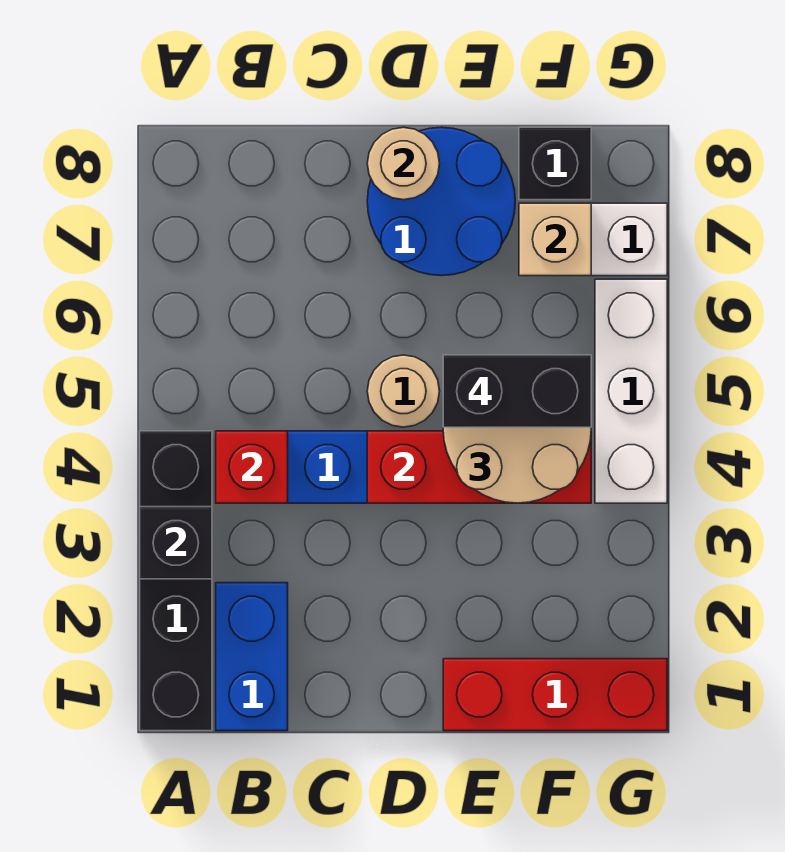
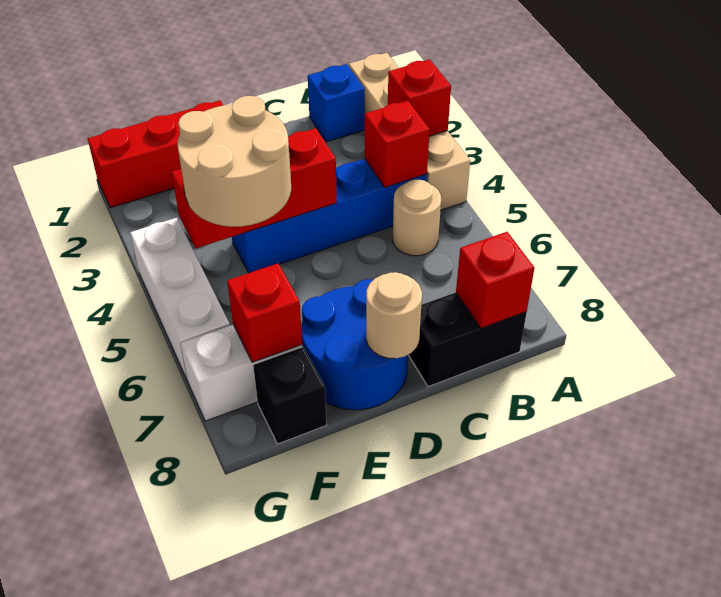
black 1x4 brick [140,431,212,731] -> tan 1x4 brick [349,53,470,210]
black 1x1 brick [140,507,212,579] -> red 1x1 brick [388,59,451,136]
blue 1x2 brick [216,583,288,731] -> blue 1x1 brick [308,64,365,142]
none -> red 1x1 brick [456,232,534,328]
tan 1x1 round brick [367,355,440,427] -> tan 1x1 round brick moved to [393,180,441,256]
black 1x2 brick [443,355,591,427] -> black 1x2 brick moved to [408,293,527,387]
tan 1x1 brick [519,203,591,276] -> red 1x1 brick [227,264,302,362]

